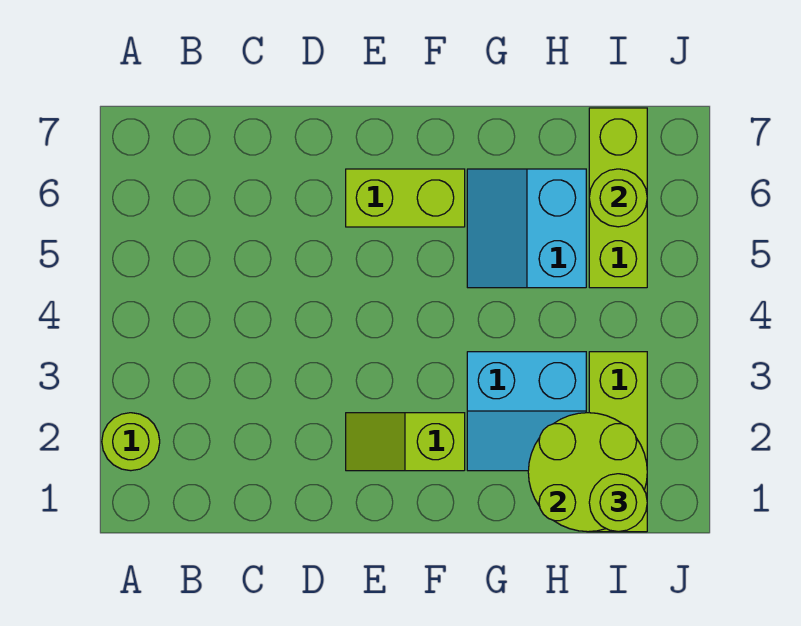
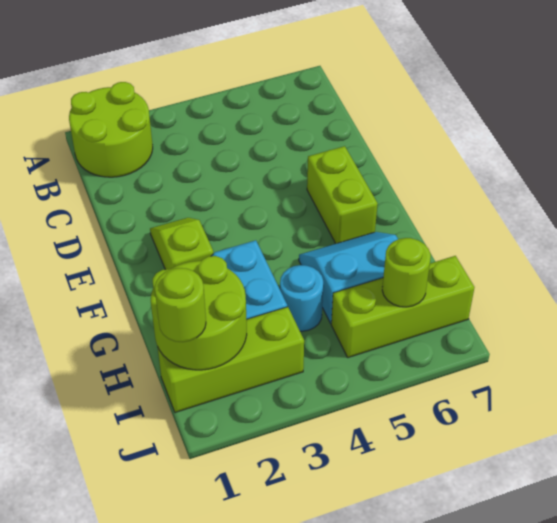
lime 1x1 round brick [102,413,160,471] -> lime 2x2 round brick [69,82,153,177]
none -> cyan 1x1 round brick [280,265,323,331]

